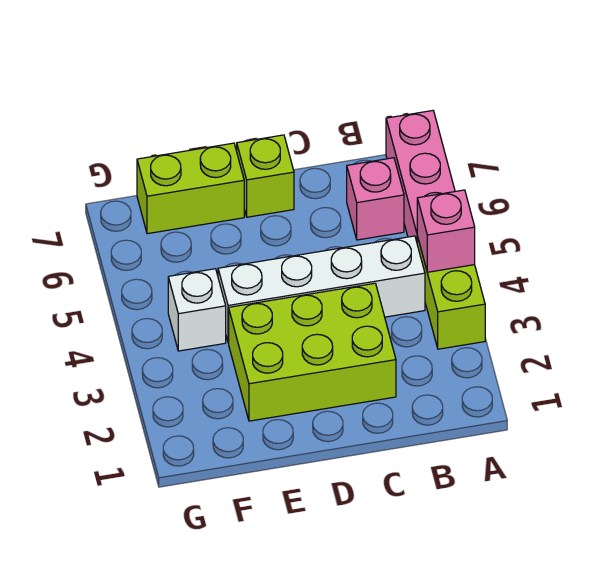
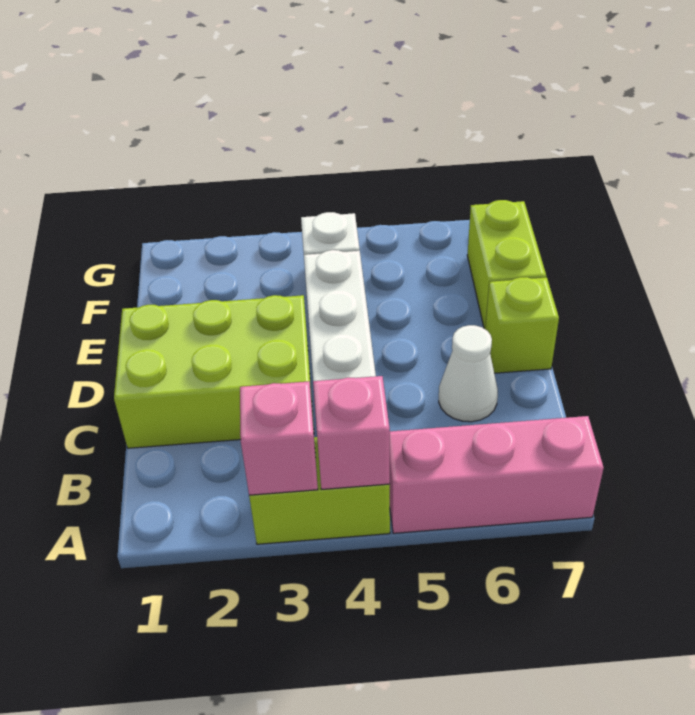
pink 1x1 brick [347,158,404,240] -> pink 1x1 brick moved to [240,381,318,495]
lime 2x3 brick [229,283,396,421] -> lime 2x3 brick turned to [114,295,314,448]
none -> white 1x1 cone [439,325,498,422]

